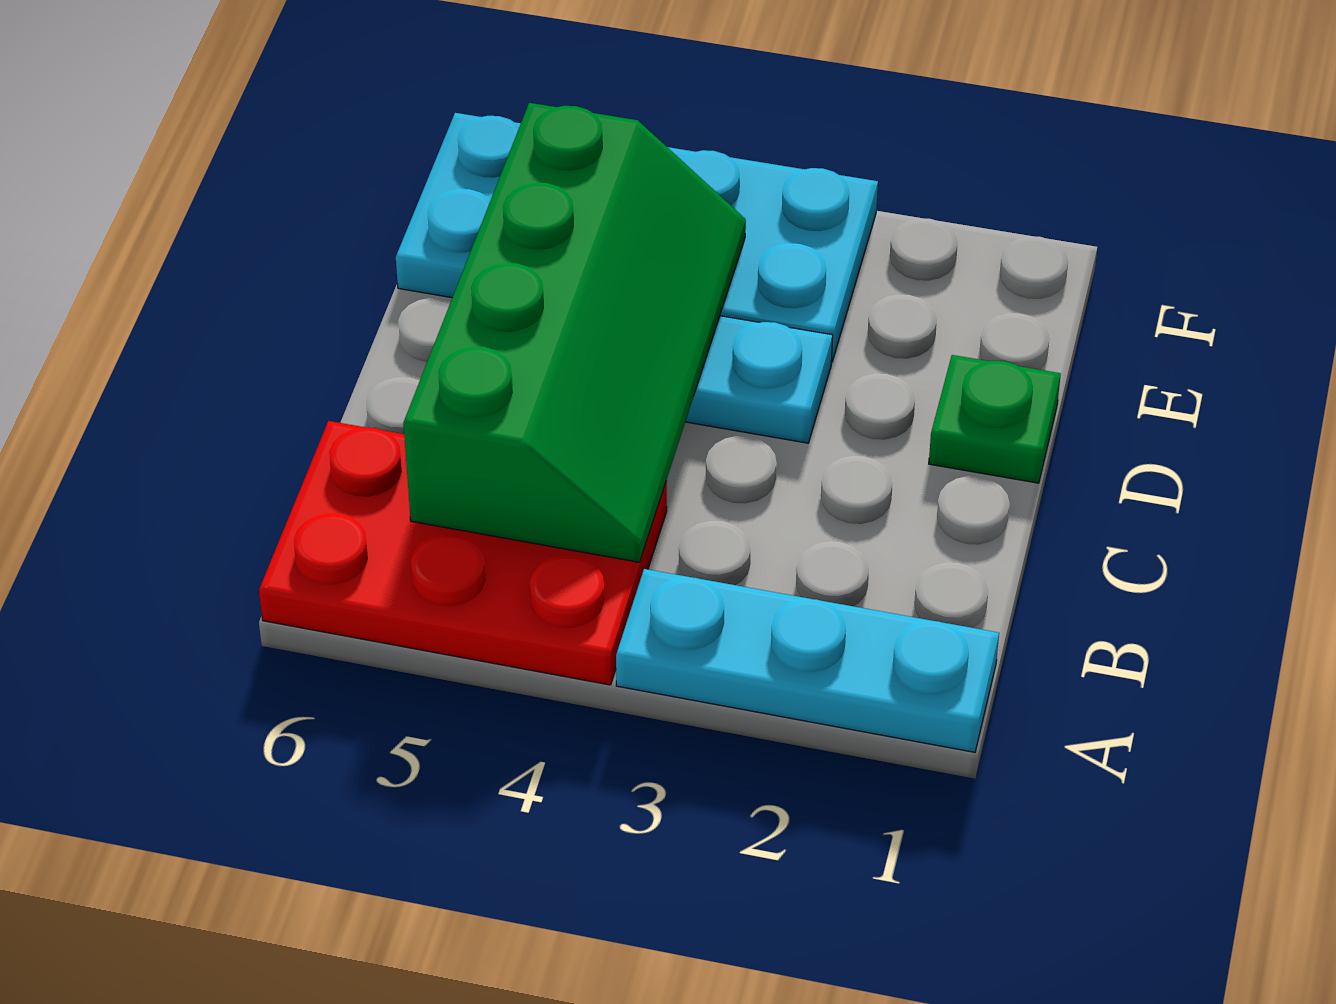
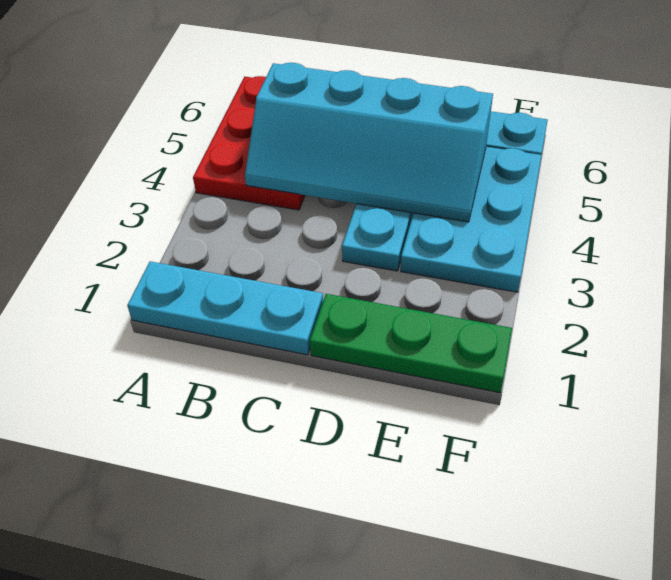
cyan 1x3 plate [616,569,999,752] -> cyan 1x3 plate turned to [127,261,323,355]
green 2x4 slope [403,103,746,562] -> cyan 2x4 slope [245,63,493,222]
green 1x1 plate [929,355,1061,483] -> green 1x3 plate [310,294,512,393]

